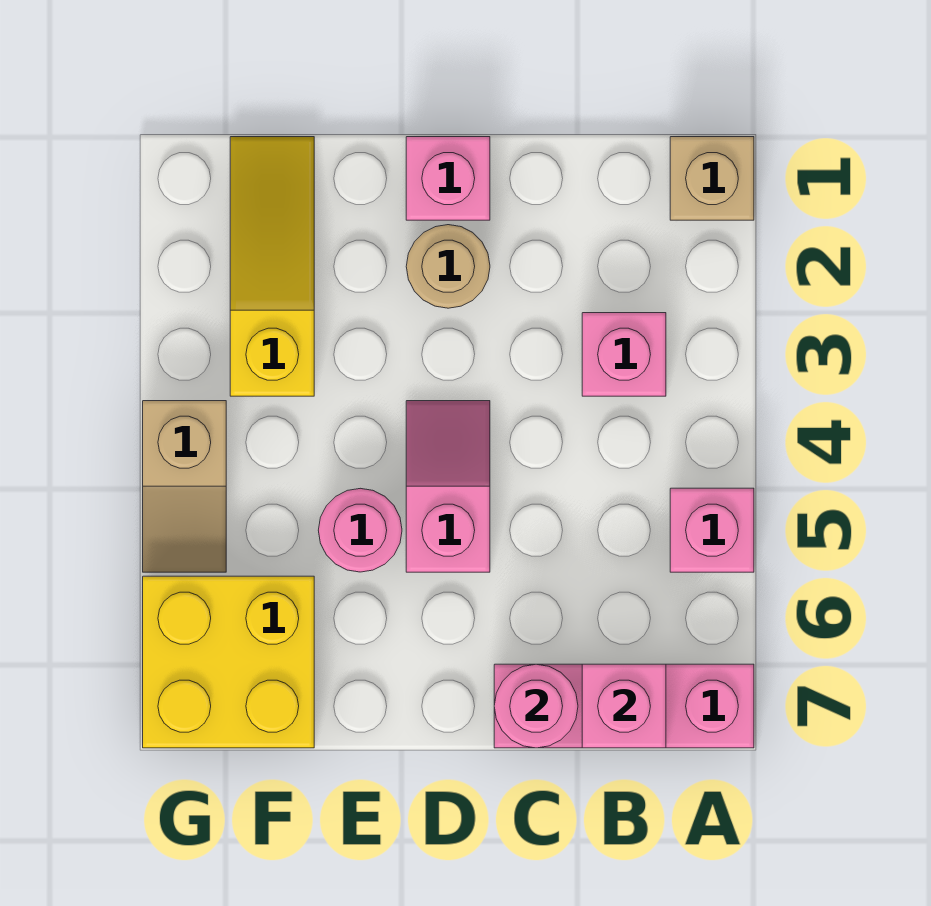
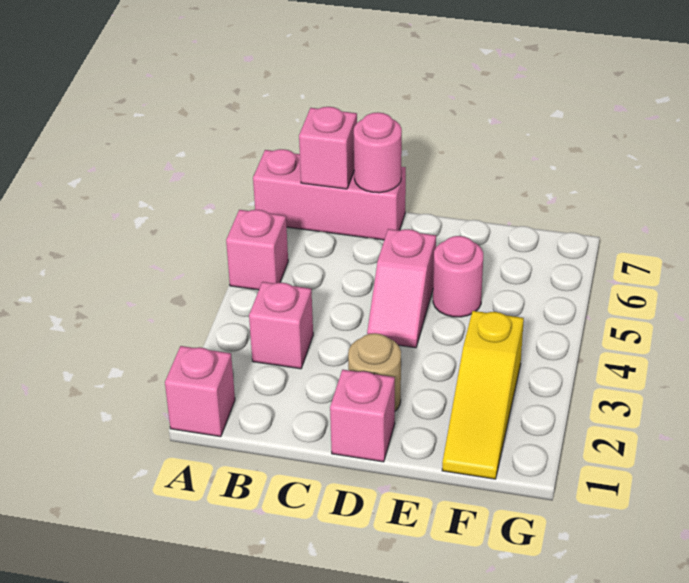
tan 1x1 brick [670,137,754,220] -> pink 1x1 brick [165,346,235,437]
yellow 2x2 brick [143,576,314,748] -> none
tan 1x2 slope [143,401,226,572] -> none

